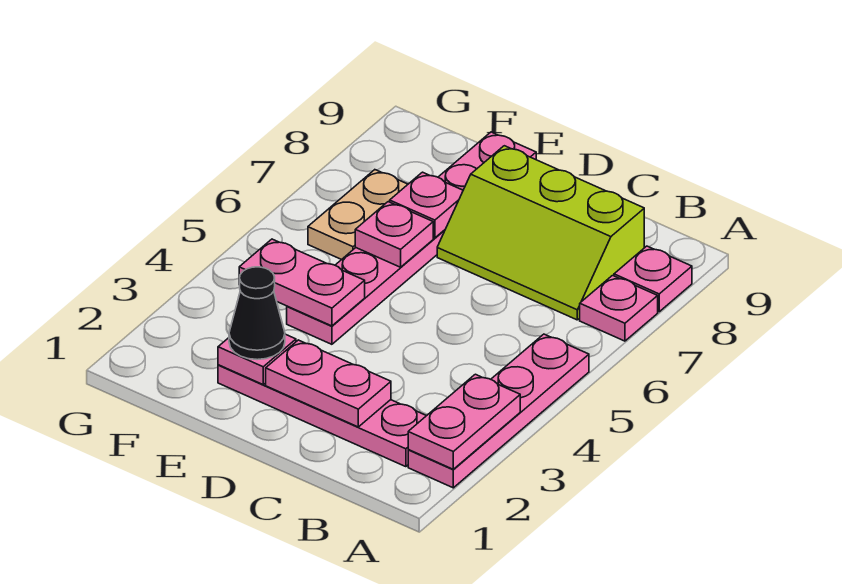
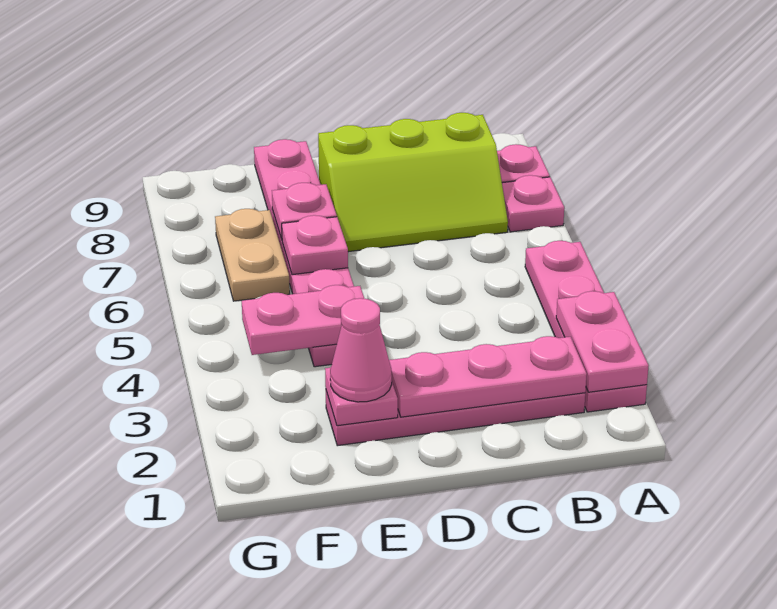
pink 1x2 plate [266,340,391,427] -> pink 1x3 plate [389,336,587,417]
black 1x1 cone [229,267,285,360] -> pink 1x1 cone [330,298,392,402]

